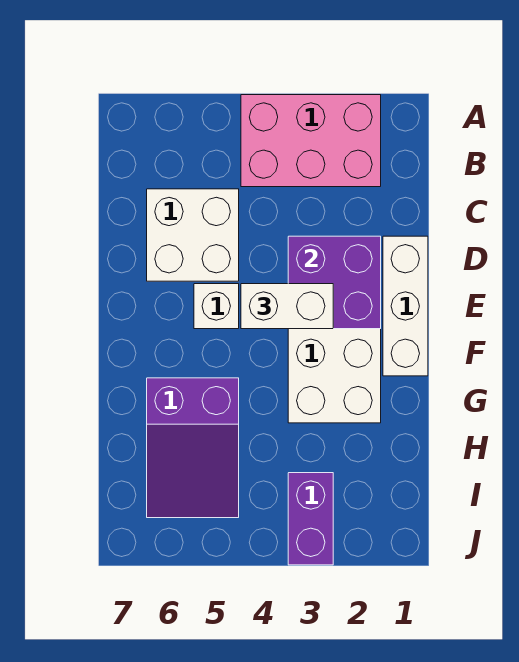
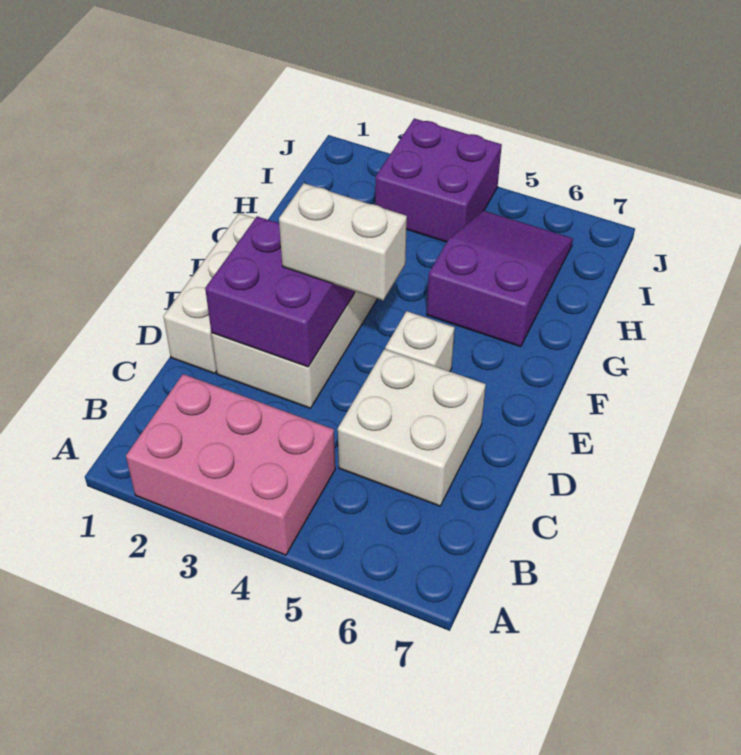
purple 1x2 brick [288,473,333,565] -> purple 2x2 brick [375,119,502,242]

